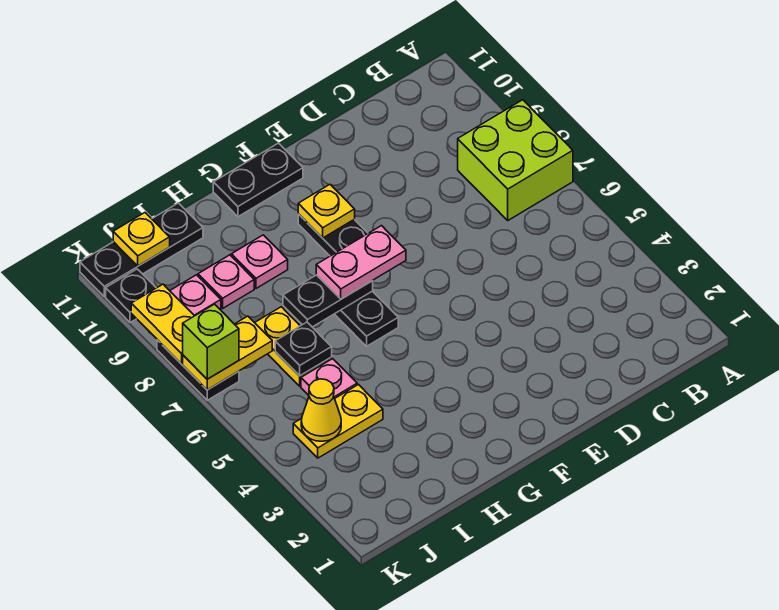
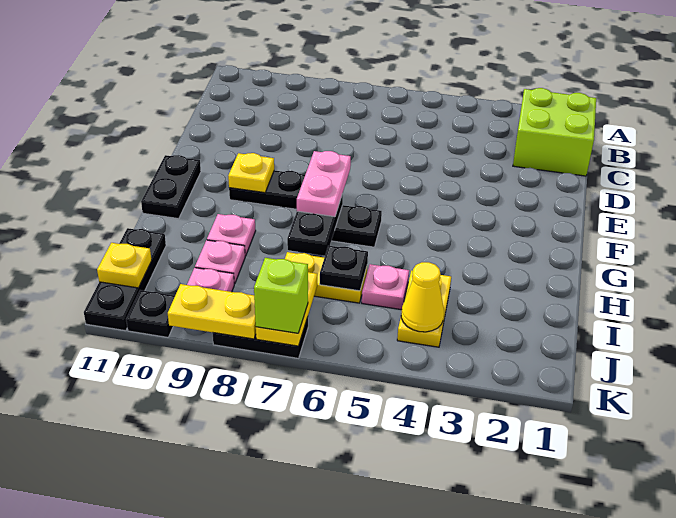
lime 2x2 brick [458,100,573,220] -> lime 2x2 brick moved to [513,88,596,176]

